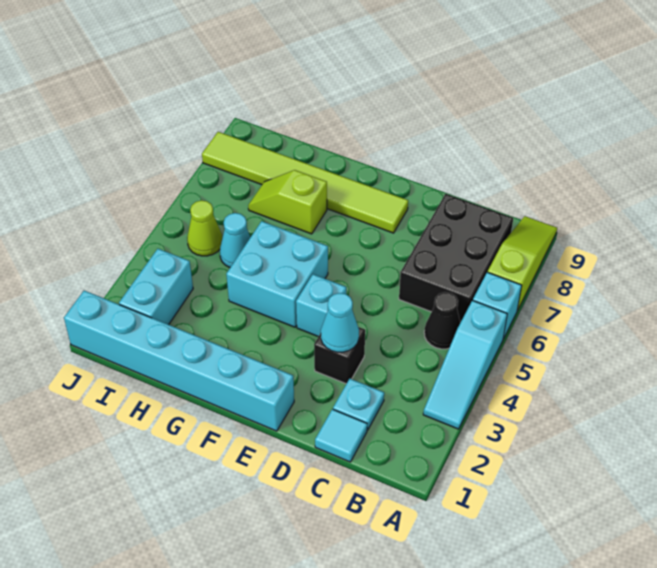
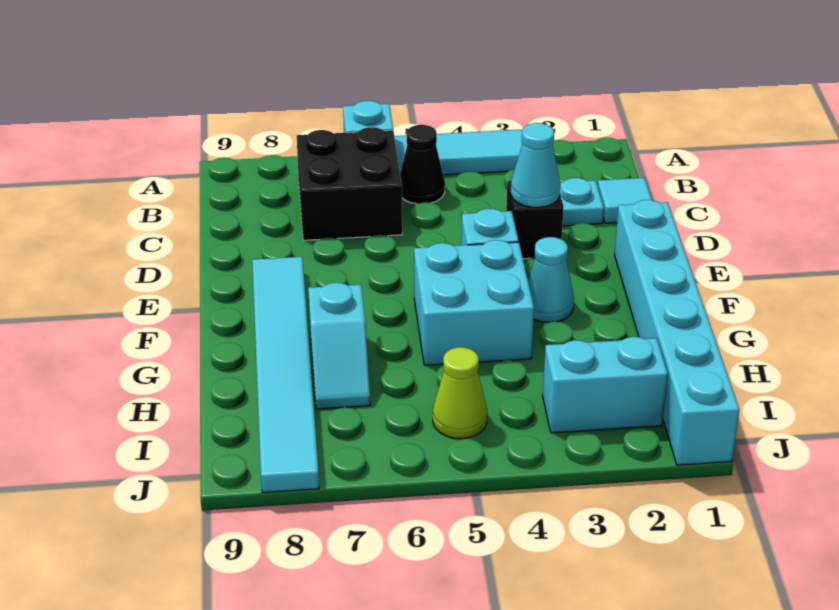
cyan 1x3 slope [423,300,507,429] -> cyan 1x3 tile [394,129,523,175]
lime 1x3 slope [488,216,557,311] -> none
black 2x3 brick [399,194,513,322] -> black 2x2 brick [297,127,402,240]
lime 1x6 tile [202,132,408,233] -> cyan 1x6 tile [252,257,319,493]
lime 1x2 slope [248,170,327,234] -> cyan 1x2 slope [308,283,370,409]
cyan 1x1 cone [220,213,250,267] -> cyan 1x1 cone moved to [528,237,574,322]

